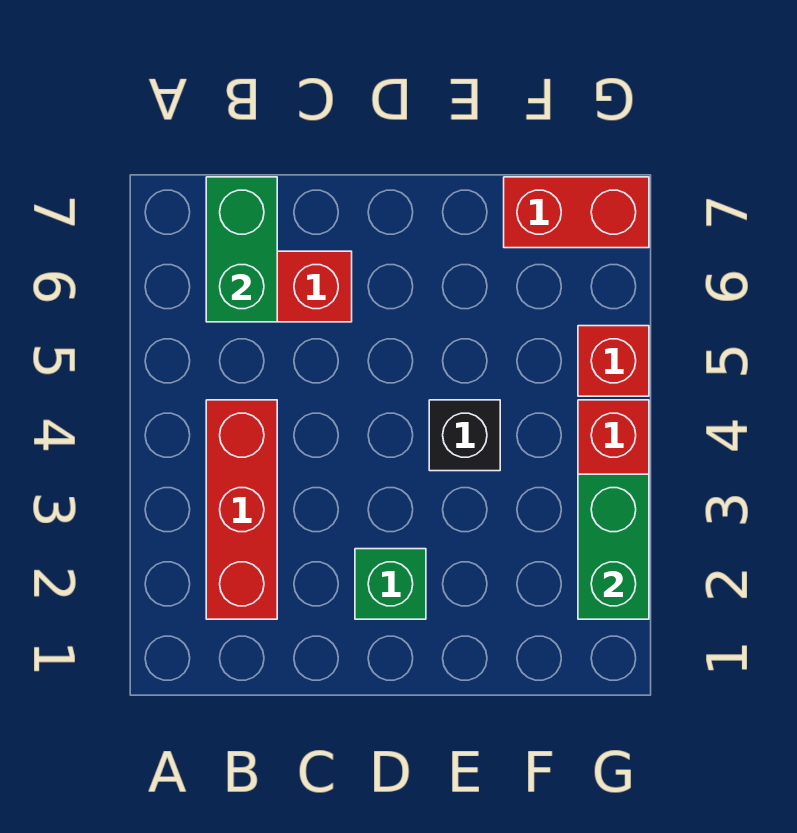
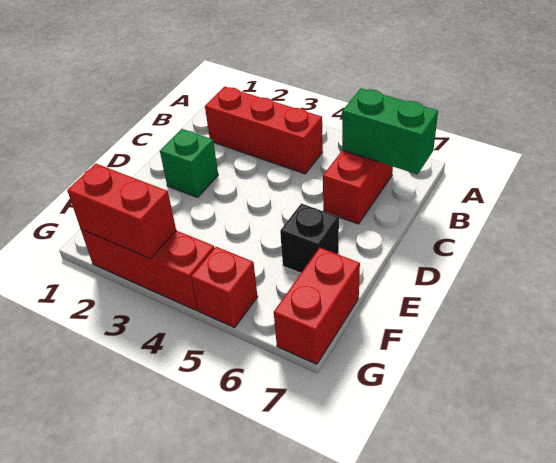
black 1x1 brick [429,400,500,471] -> black 1x1 brick moved to [280,203,339,273]
green 1x2 brick [578,474,649,619] -> red 1x2 brick [67,164,176,258]

